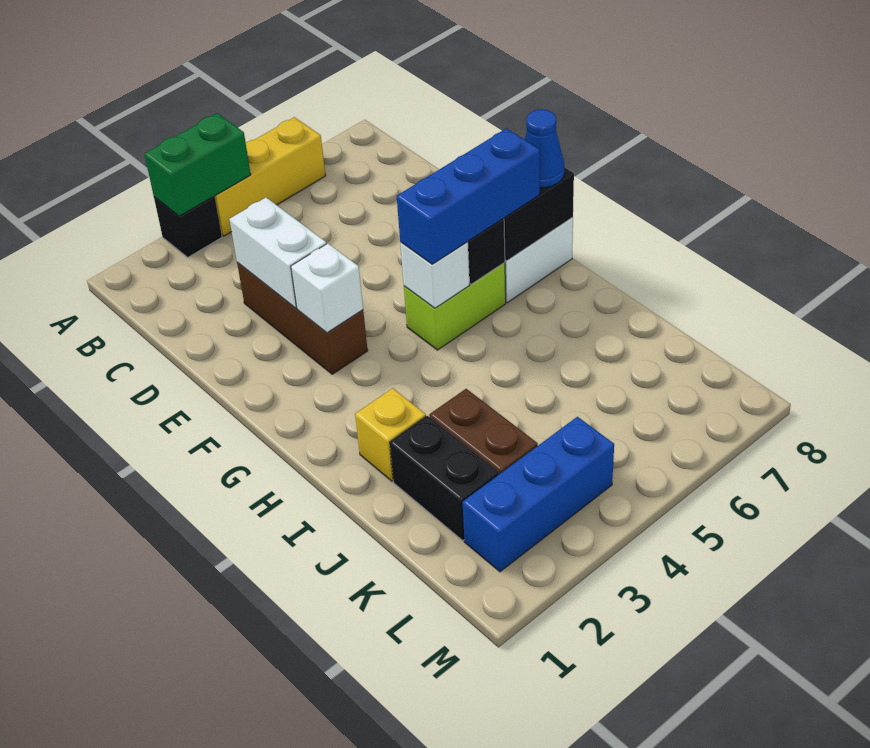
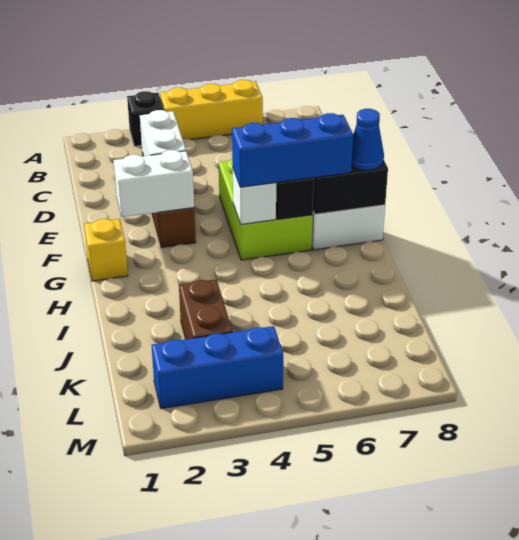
green 1x2 brick [145,113,251,216] -> none
white 1x1 brick [291,243,363,333] -> white 1x2 brick [113,150,194,217]
lime 1x2 brick [404,262,506,350] -> lime 2x3 brick [219,159,313,260]
yellow 1x1 brick [355,388,426,481] -> yellow 1x1 brick moved to [84,219,128,281]
black 1x2 brick [390,416,499,540] -> none

